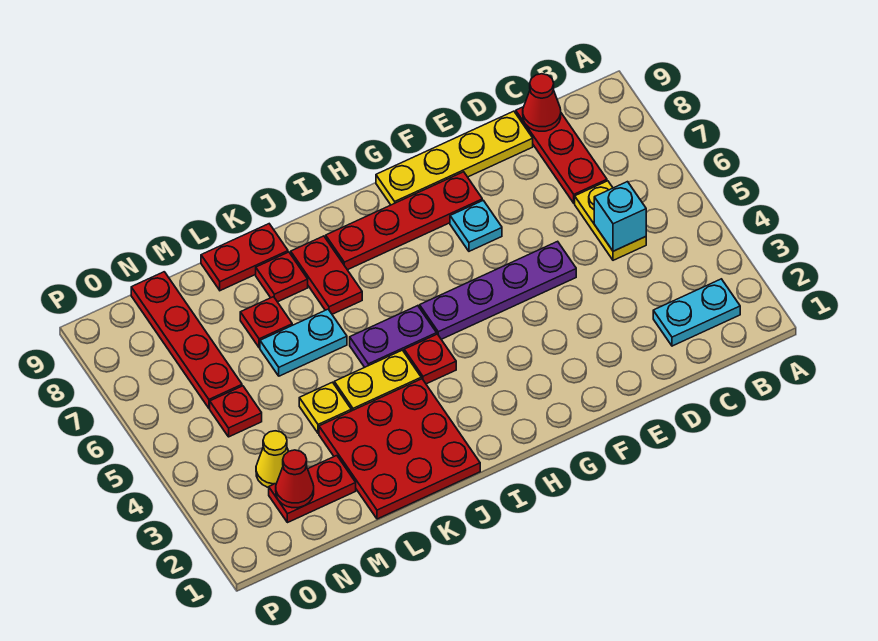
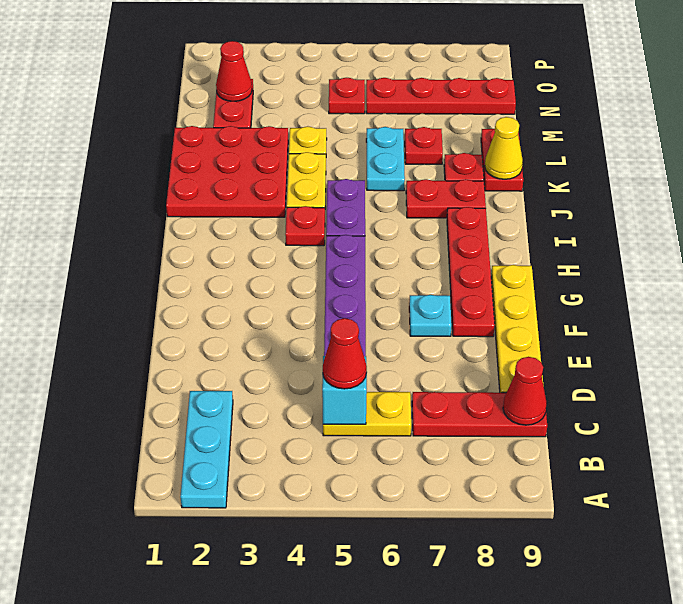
cyan 1x2 plate [653,279,740,346] -> cyan 1x3 plate [180,391,233,508]
none -> red 1x1 cone [323,318,367,389]
yellow 1x1 cone [256,431,289,487] -> yellow 1x1 cone moved to [485,117,523,179]

